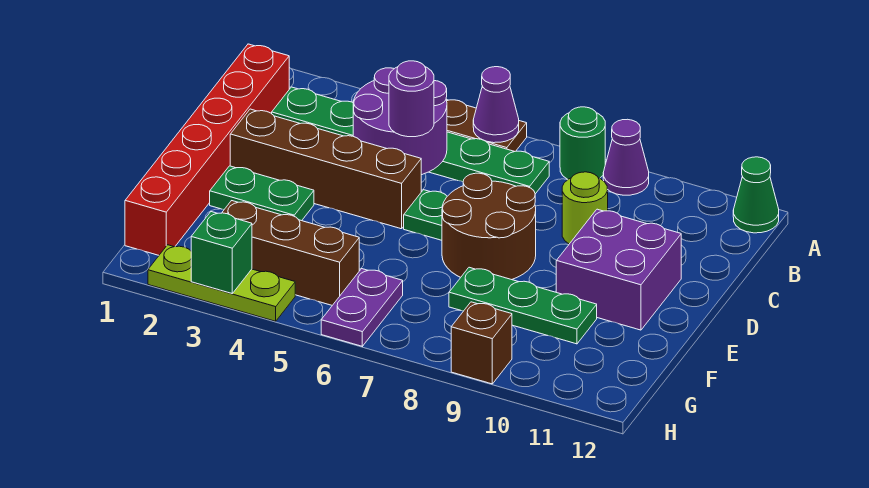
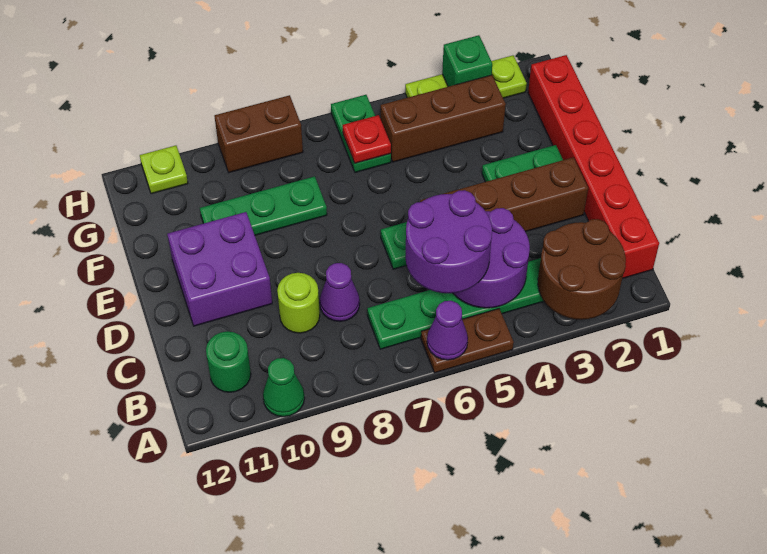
green 1x1 round brick [560,107,605,179] -> green 1x1 round brick moved to [206,331,251,392]
purple 1x1 cone [603,119,649,195] -> purple 1x1 cone moved to [320,263,360,322]
green 1x1 cone [733,157,779,233] -> green 1x1 cone moved to [263,358,304,417]
purple 1x1 round brick [389,61,434,137] -> purple 2x2 round brick [405,190,492,293]
brown 2x2 round brick [442,173,536,280] -> brown 2x2 round brick moved to [538,219,626,320]
purple 1x2 plate [321,269,403,346] -> green 1x2 plate [331,95,391,173]
none -> red 1x1 plate [343,115,391,163]
brown 1x1 brick [451,302,512,384] -> brown 1x2 brick [215,95,303,173]
none -> lime 1x1 plate [140,145,188,194]

